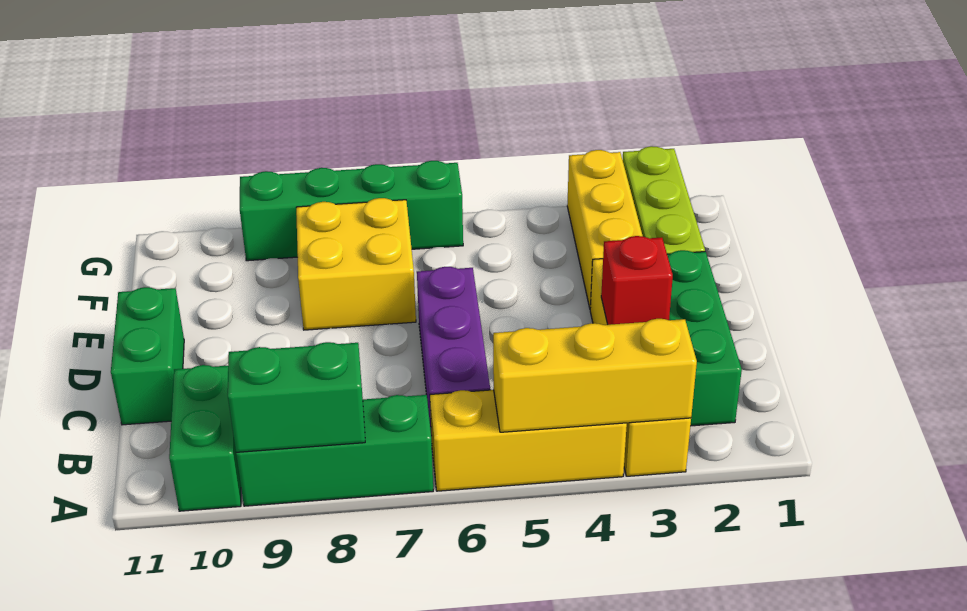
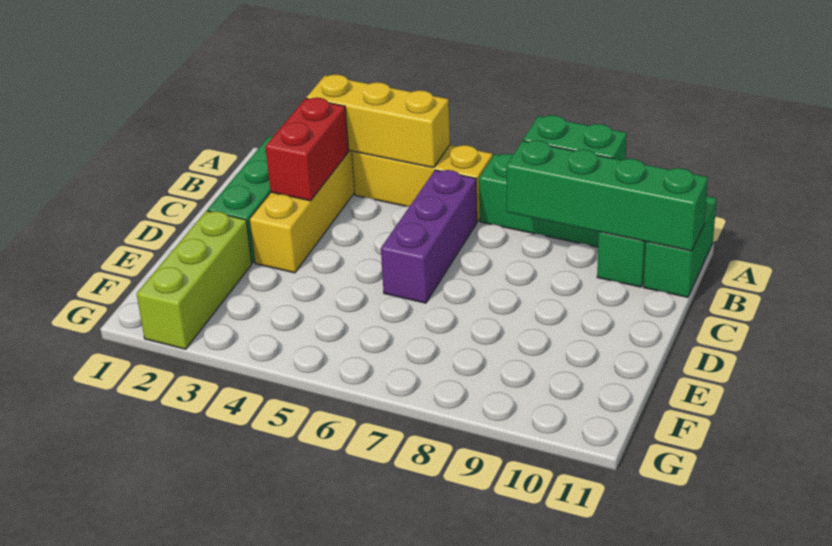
red 1x1 brick [601,236,673,325] -> red 1x2 brick [265,98,349,201]
green 1x2 brick [111,287,184,425] -> green 1x2 brick moved to [643,196,717,297]
yellow 1x3 brick [567,150,643,308] -> none
yellow 2x2 brick [296,198,416,330] -> none
green 1x4 brick [240,161,463,261] -> green 1x4 brick moved to [506,140,708,251]

